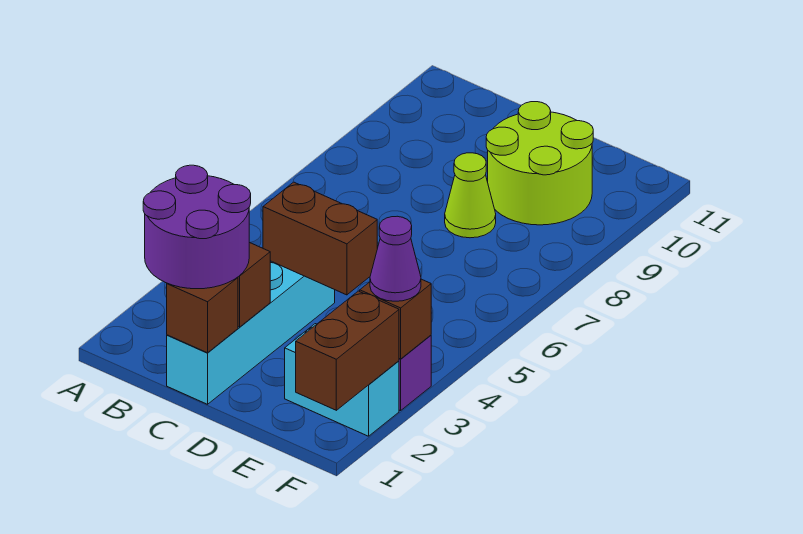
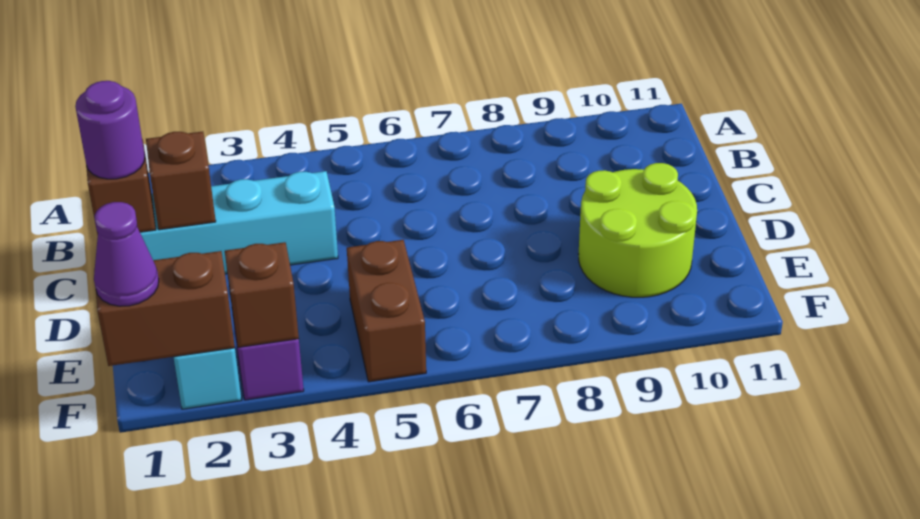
purple 2x2 round brick [143,165,251,289] -> purple 1x1 round brick [75,81,145,179]
brown 1x2 brick [263,182,377,295] -> brown 1x2 brick moved to [347,240,426,382]
lime 1x1 cone [445,153,496,238] -> none
purple 1x1 cone [370,216,421,301] -> purple 1x1 cone moved to [94,202,159,306]

